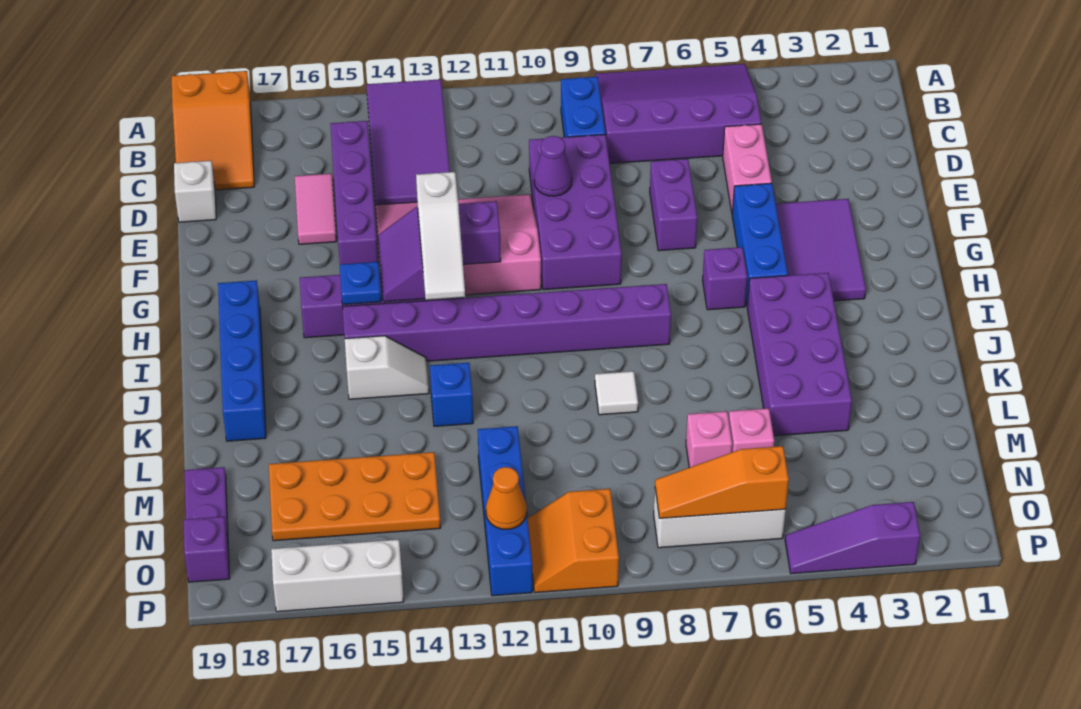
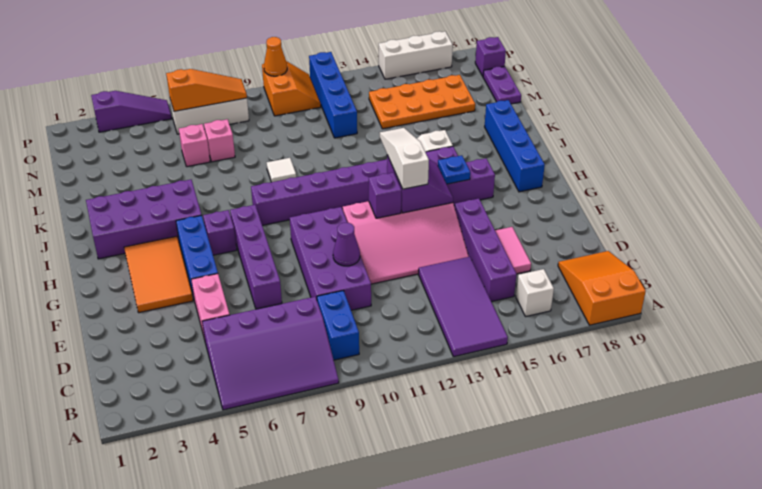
white 1x1 brick [174,161,216,222] -> white 1x1 brick moved to [516,269,554,317]
purple 1x2 brick [650,159,697,251] -> purple 1x4 brick [230,205,282,309]
purple 2x3 tile [776,199,866,301] -> orange 2x3 tile [124,236,193,313]
purple 2x4 brick [747,273,852,436] -> purple 2x4 brick turned to [86,180,201,259]
blue 1x1 brick [430,363,473,426] -> none
orange 1x1 cone [486,467,527,529] -> orange 1x1 cone moved to [264,37,287,76]

